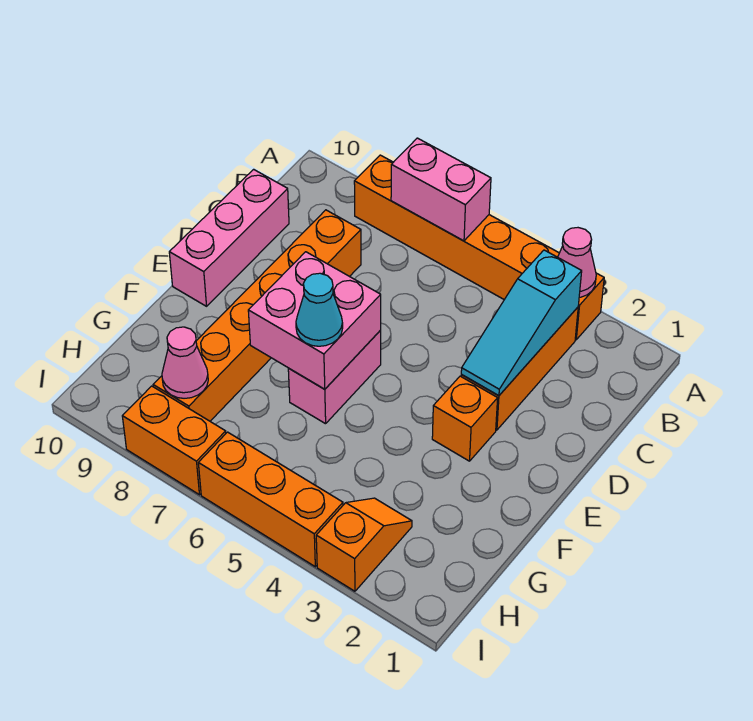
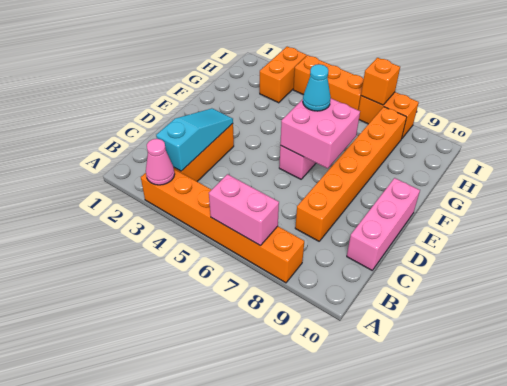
orange 1x1 brick [432,376,498,461] -> orange 1x1 brick moved to [361,58,400,105]
orange 1x2 slope [316,498,412,591] -> orange 1x2 brick [260,47,307,103]
pink 1x1 cone [162,327,208,398] -> none

